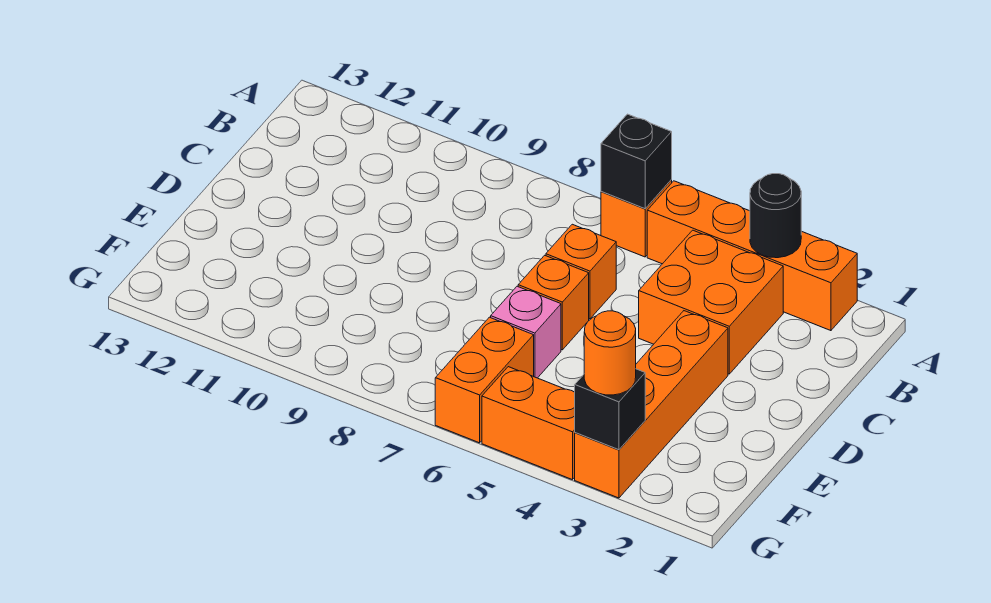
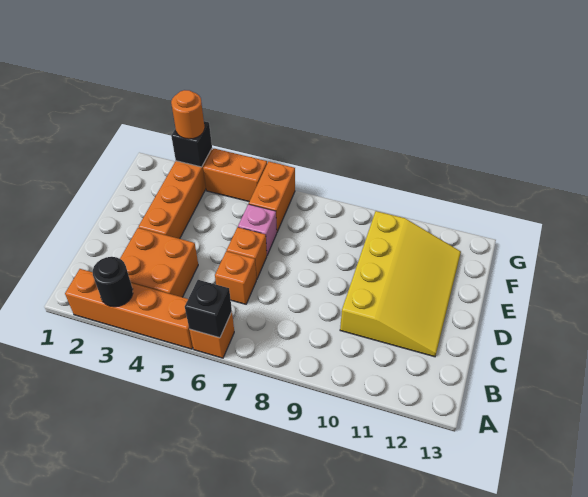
none -> yellow 3x4 slope [340,211,461,357]

